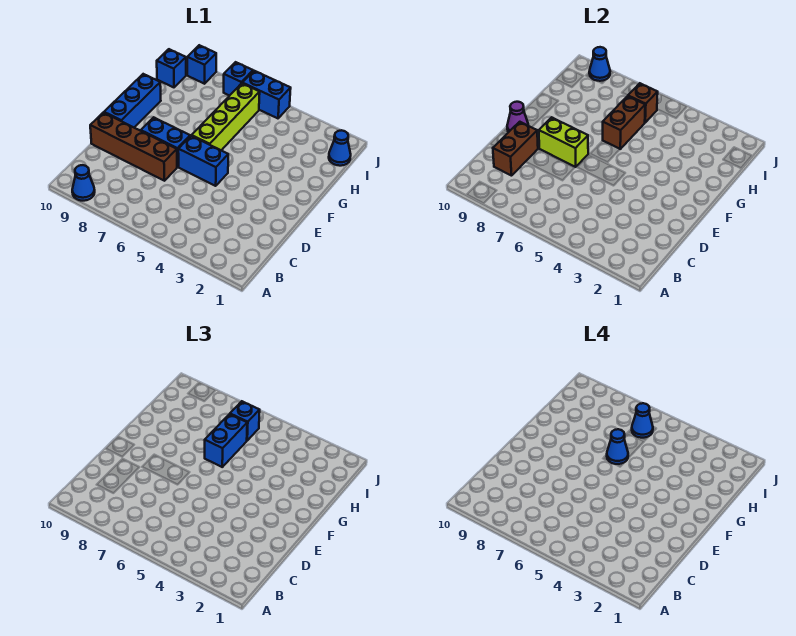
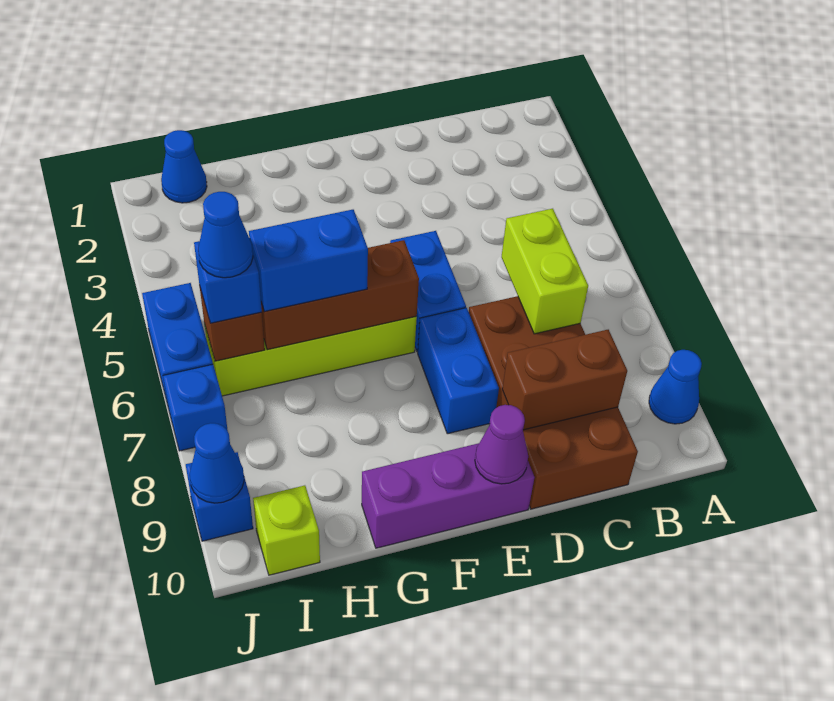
brown 1x4 brick [90,112,177,181] -> brown 2x4 brick [469,296,638,509]
lime 1x2 brick [539,117,588,167] -> lime 1x2 brick moved to [502,209,588,334]
blue 1x3 brick [104,74,161,127] -> purple 1x3 brick [362,443,534,548]
brown 1x2 brick [603,96,645,149] -> brown 1x3 brick [261,240,419,350]
blue 1x1 cone [607,429,628,464] -> none
blue 1x1 brick [157,49,186,87] -> lime 1x1 brick [253,485,320,575]

